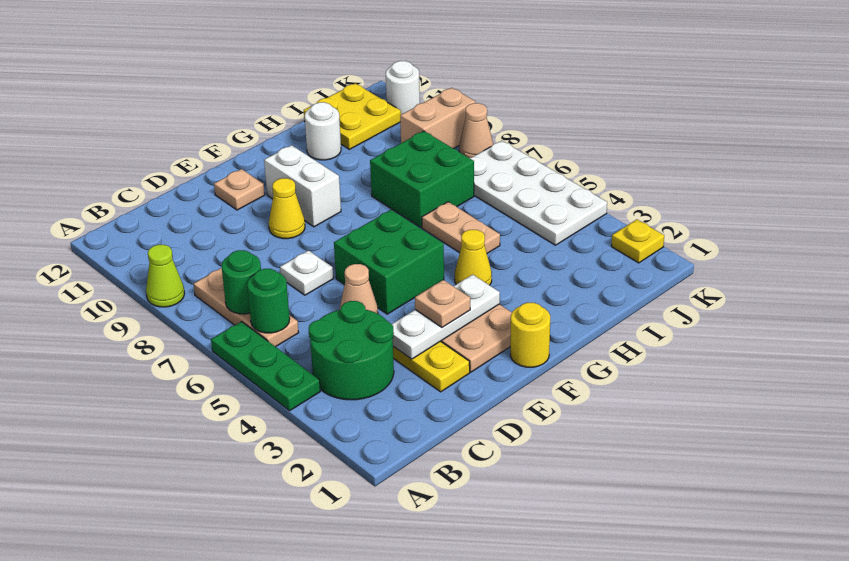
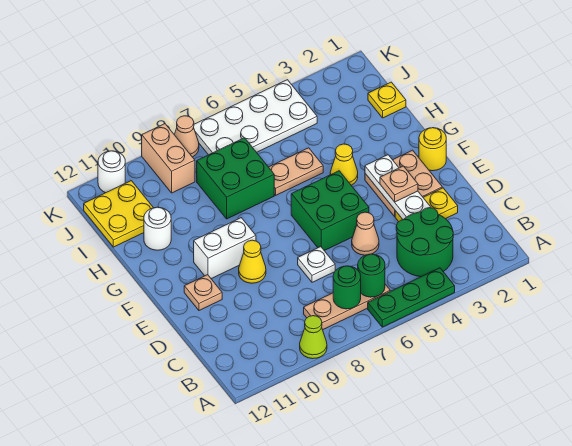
yellow 1x1 plate [611,219,664,263] -> yellow 1x1 plate moved to [368,82,406,118]

